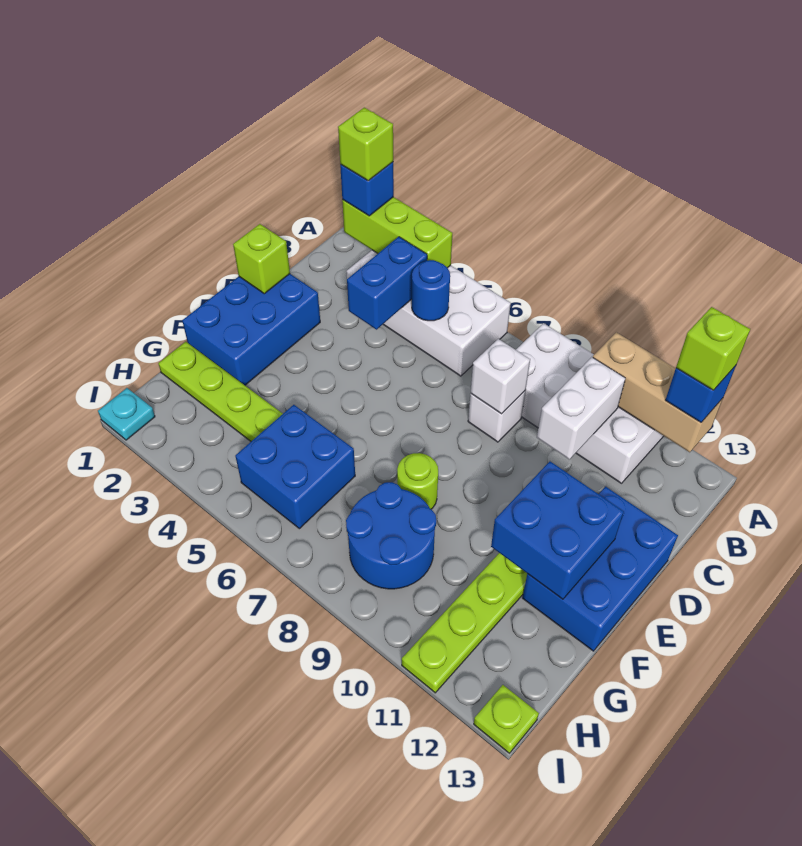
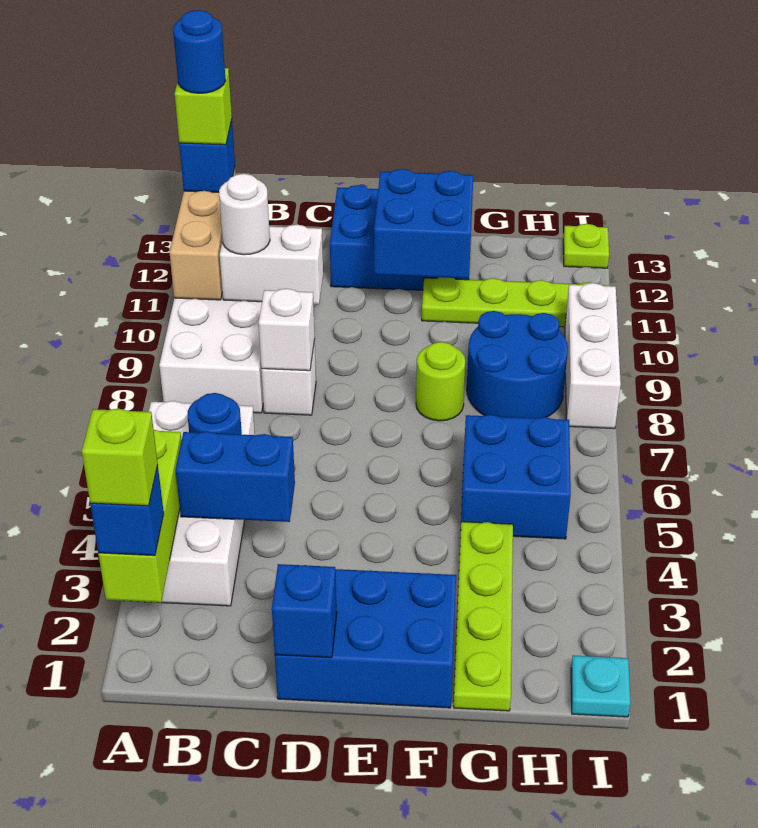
none -> blue 1x1 round brick [173,10,226,93]
none -> white 1x1 round brick [219,174,270,255]
lime 1x1 brick [233,224,290,294] -> blue 1x1 brick [272,564,337,658]
none -> white 1x3 brick [565,283,621,429]

